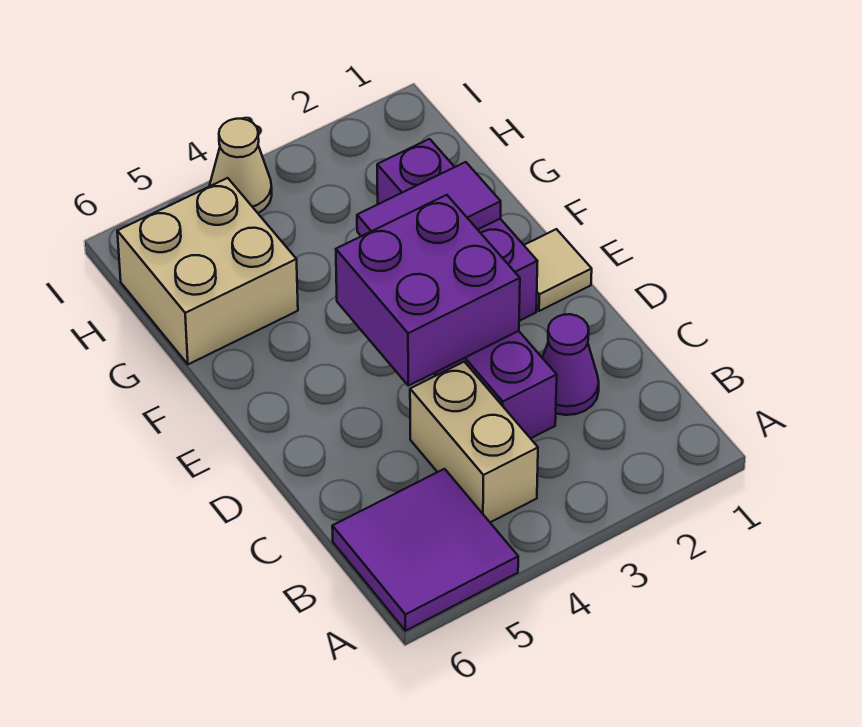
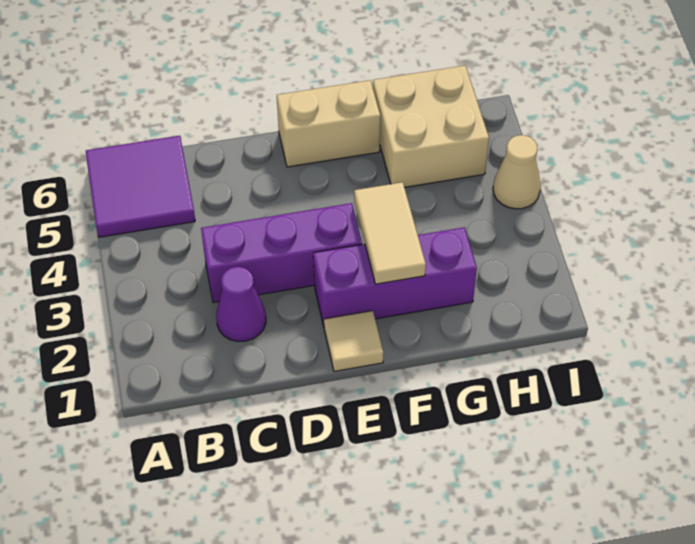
tan 1x2 brick [410,362,538,522] -> tan 1x2 brick moved to [277,80,380,167]
purple 2x2 brick [336,195,520,386] -> none
purple 1x2 tile [357,162,501,236] -> tan 1x2 tile [354,182,426,284]

